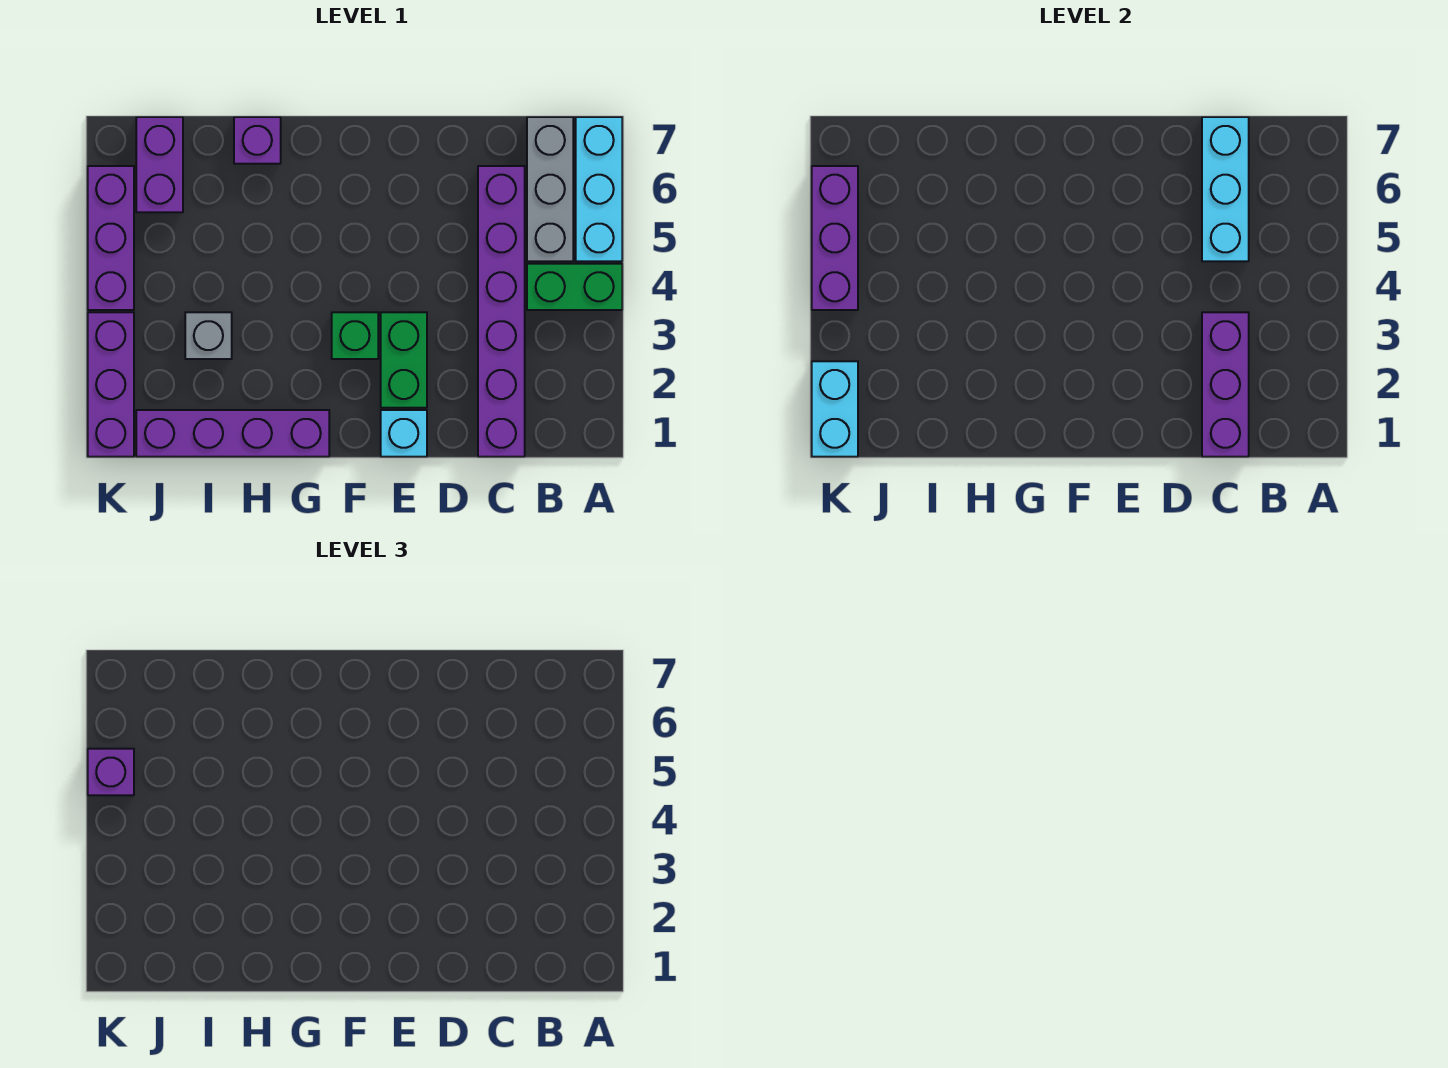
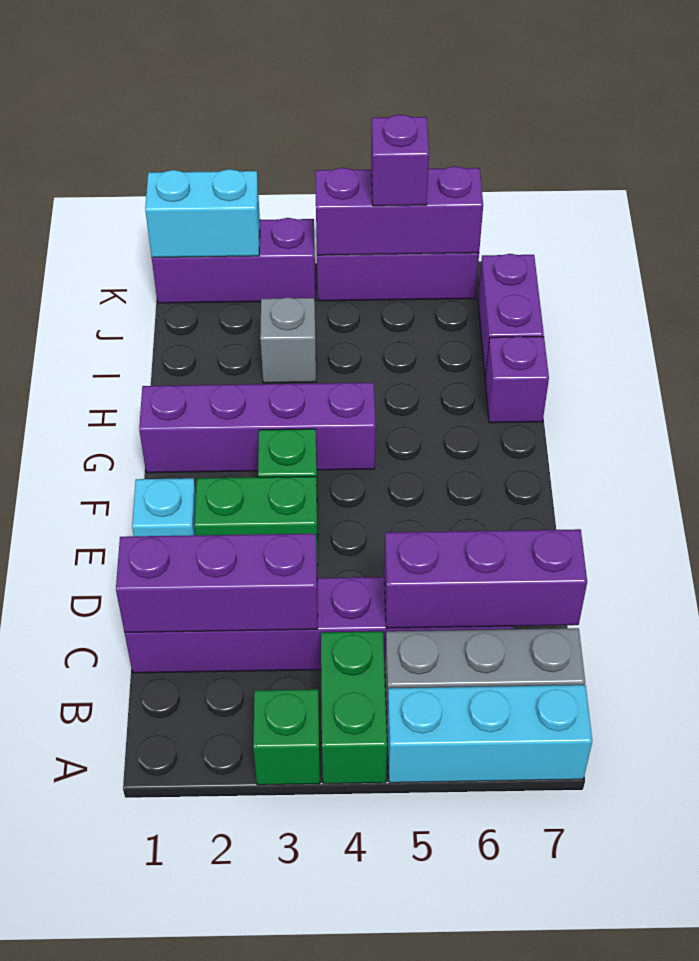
none -> green 1x1 brick [253,689,320,785]
cyan 1x3 brick [1202,117,1249,261] -> purple 1x3 brick [384,529,587,628]
purple 1x4 brick [136,410,329,457] -> purple 1x4 brick turned to [139,383,376,473]
purple 1x2 brick [136,117,183,212] -> purple 1x2 brick turned to [478,254,544,379]

